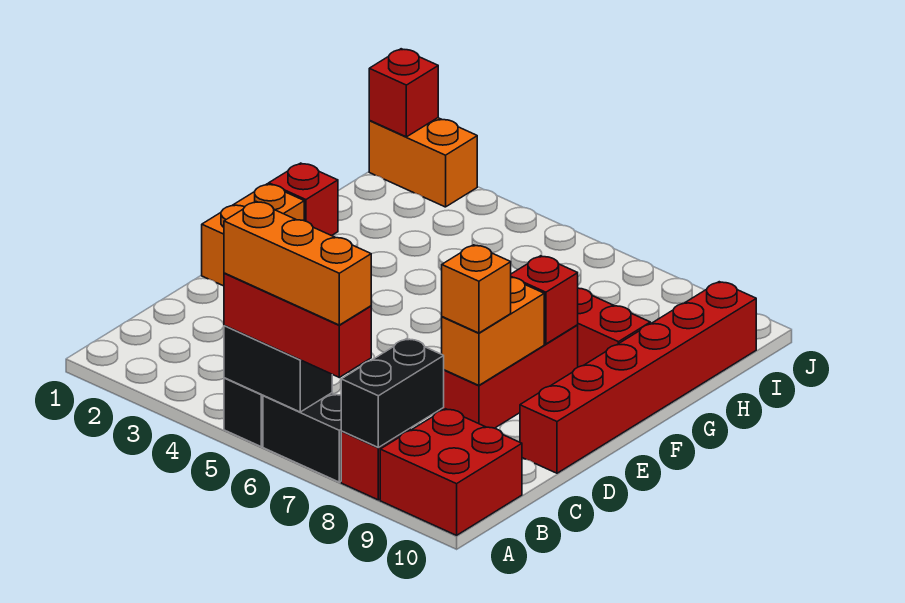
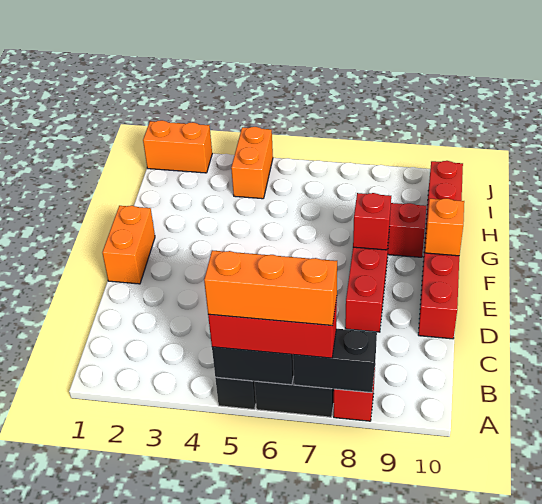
black 1x2 brick [341,339,444,447] -> black 1x2 brick turned to [293,329,377,393]
red 2x2 brick [380,409,522,535] -> none
orange 1x2 brick [442,277,544,385] -> orange 1x2 brick moved to [231,127,273,199]
orange 1x1 brick [442,245,511,333] -> orange 1x1 brick moved to [425,198,464,256]
red 1x1 brick [269,163,338,236] -> none
red 1x1 brick [369,49,438,137] -> none

